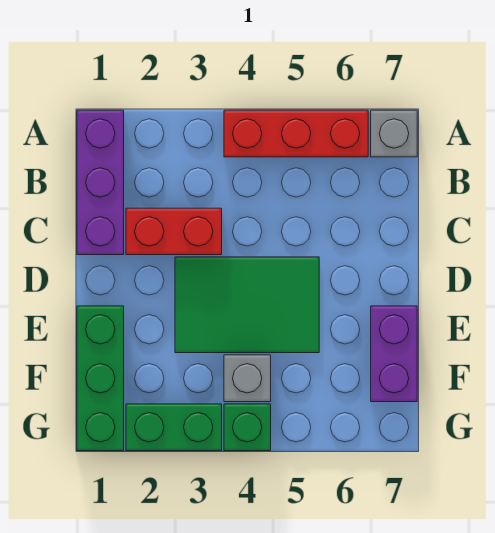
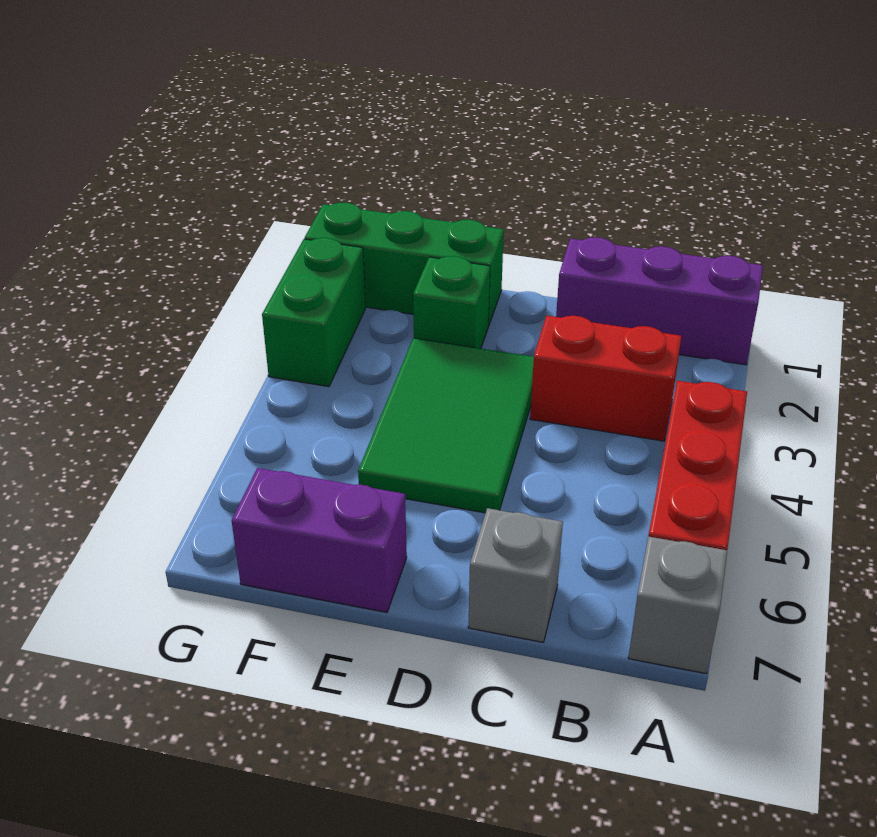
red 1x2 brick [126,208,222,255] -> red 1x2 brick turned to [530,316,682,441]
grey 1x1 brick [224,355,271,402] -> grey 1x1 brick moved to [468,508,563,642]
green 1x1 brick [224,404,271,451] -> green 1x1 brick moved to [413,256,490,348]

